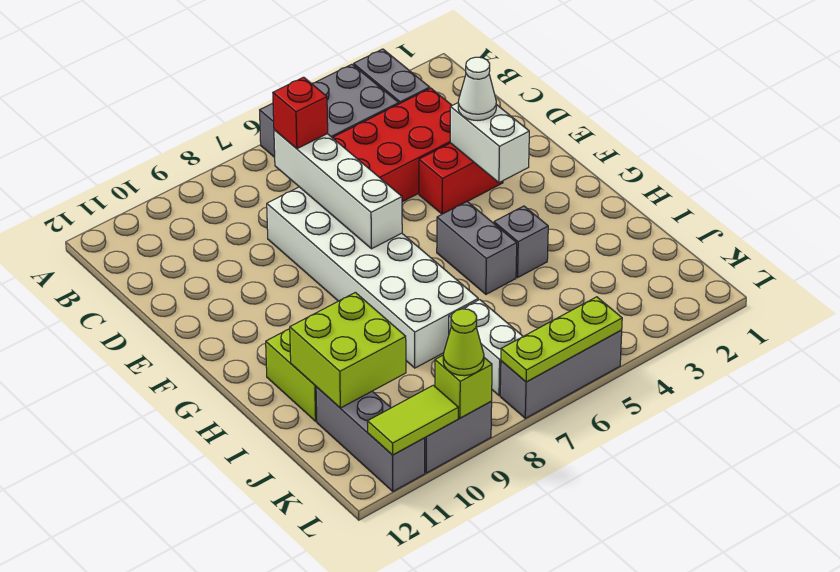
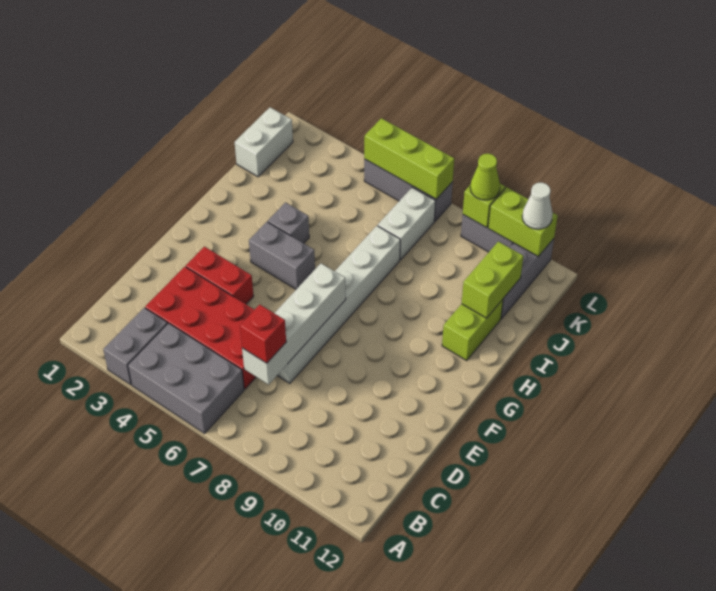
white 2x6 brick [267,187,478,368] -> white 1x6 brick [277,226,400,383]
white 1x2 brick [450,103,529,183] -> white 1x2 brick moved to [235,107,293,177]
white 1x1 cone [458,57,496,120] -> white 1x1 cone moved to [522,182,553,229]
grey 1x2 brick [437,202,517,294] -> grey 1x2 brick turned to [249,222,315,289]
lime 2x2 brick [290,292,406,408] -> lime 1x2 brick [462,241,523,318]
lime 1x3 plate [501,297,622,382] -> lime 1x3 brick [364,118,454,199]
lime 1x2 tile [367,385,458,455] -> lime 1x2 brick [488,187,558,256]

